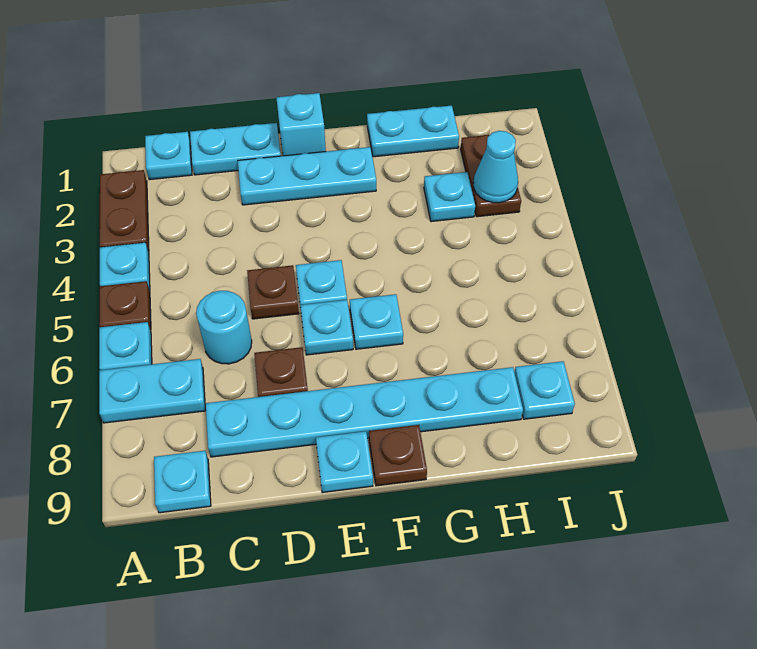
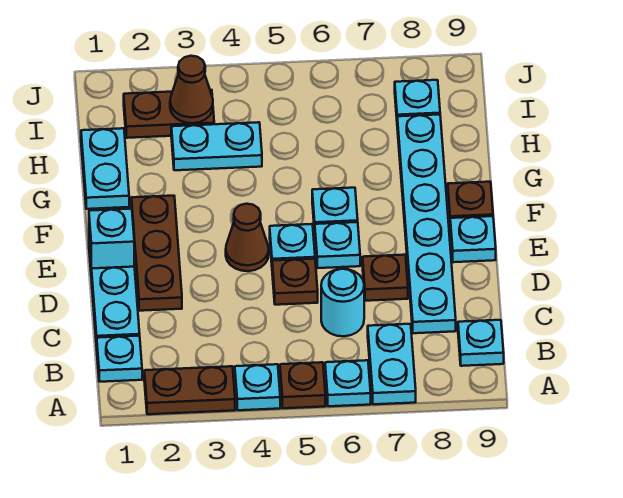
cyan 1x3 plate [238,147,376,205] -> brown 1x3 plate [131,196,182,311]
none -> brown 1x1 cone [226,204,269,271]
cyan 1x1 plate [424,172,475,222] -> cyan 1x2 plate [171,122,262,170]
cyan 1x1 cone [473,131,518,203] -> brown 1x1 cone [170,56,213,123]

